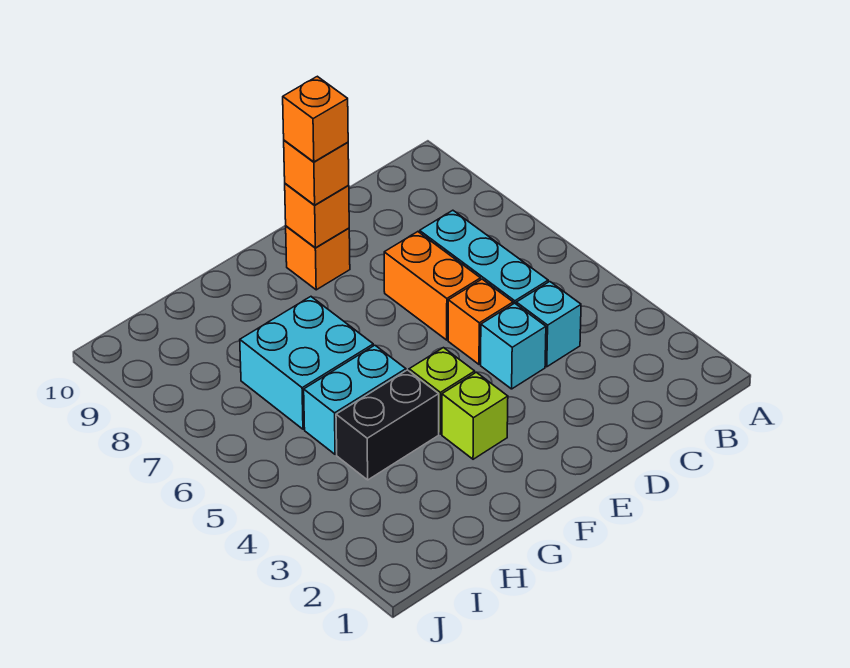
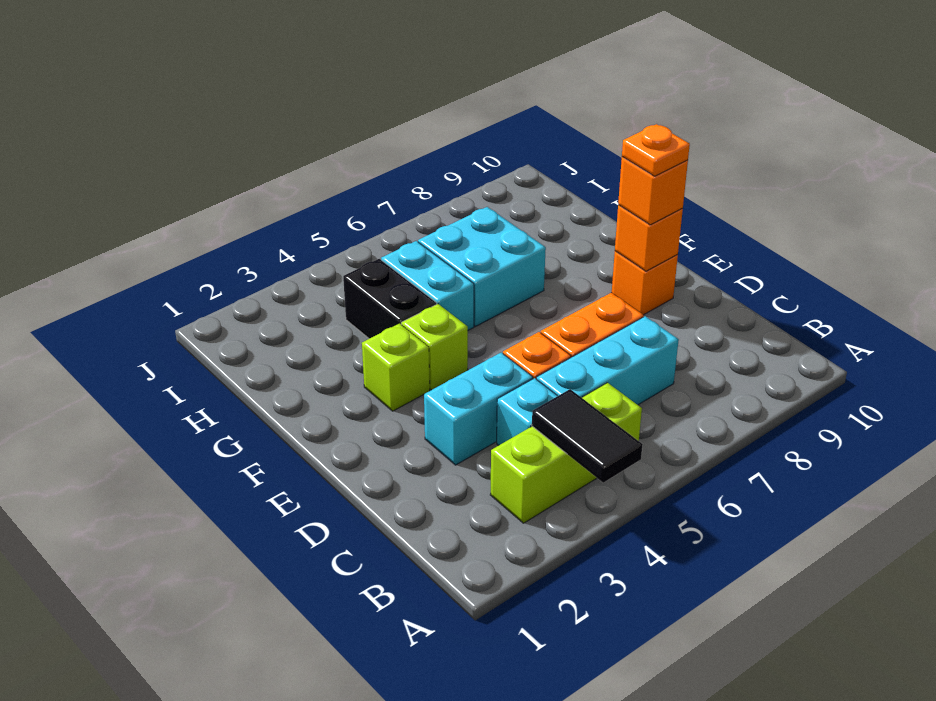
none -> black 1x2 tile [532,389,643,483]
none -> lime 1x3 brick [491,383,642,523]
cyan 1x1 brick [481,303,546,389] -> cyan 1x2 brick [424,353,533,465]
orange 1x1 brick [283,76,348,162] -> orange 1x1 plate [622,124,690,176]

